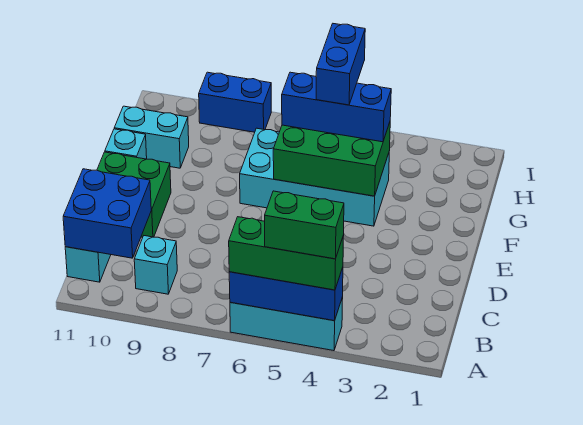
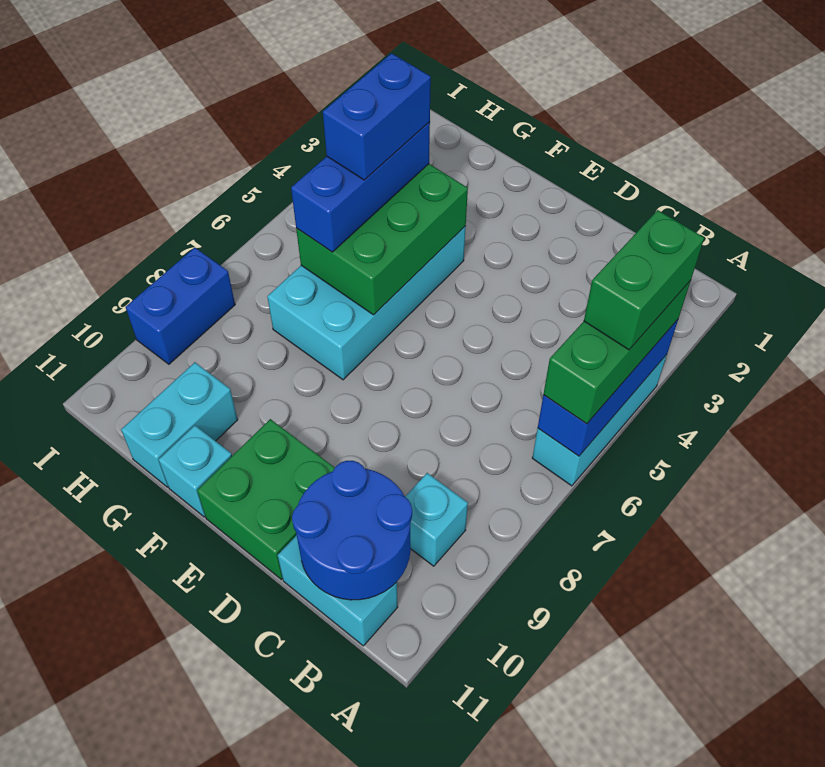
blue 2x2 brick [63,169,151,258] -> blue 2x2 round brick [292,461,412,600]
blue 1x2 brick [316,24,365,105] -> blue 1x2 brick turned to [323,53,431,180]

